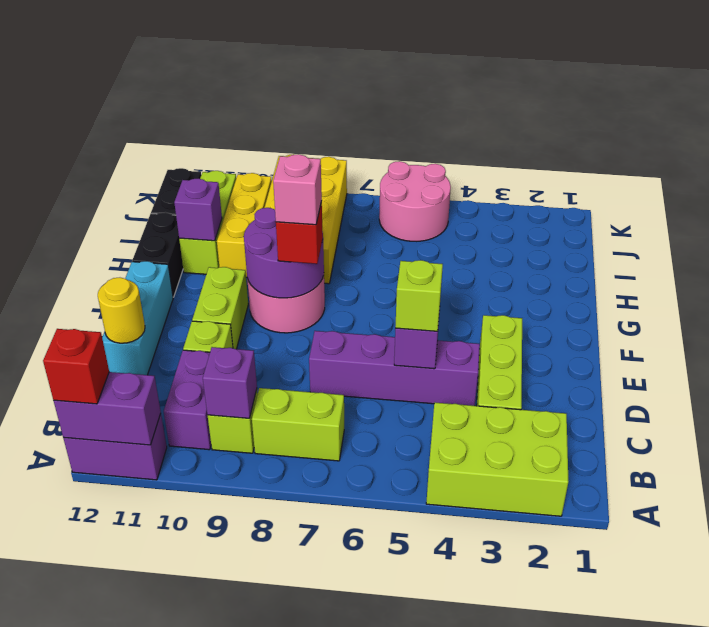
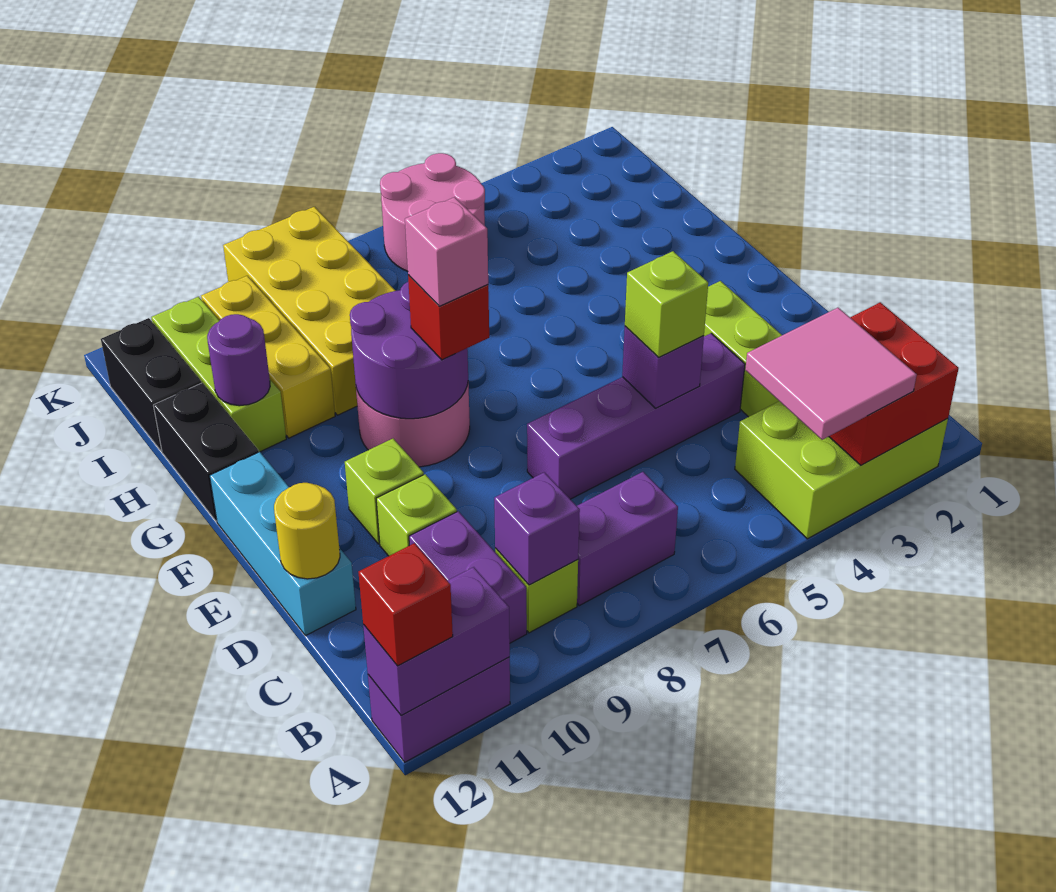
none -> red 2x2 brick [829,302,959,465]
none -> pink 2x2 tile [745,308,917,440]
lime 1x2 brick [252,388,344,461] -> purple 1x2 brick [577,472,678,606]
lime 1x2 brick [192,267,248,349] -> lime 1x1 brick [345,439,424,544]
purple 1x1 brick [174,178,222,241] -> purple 1x1 round brick [207,314,270,406]

